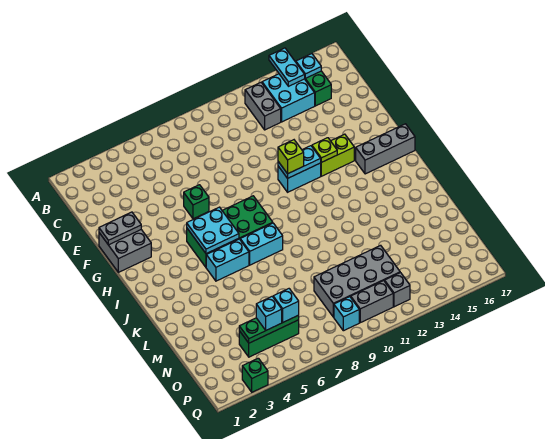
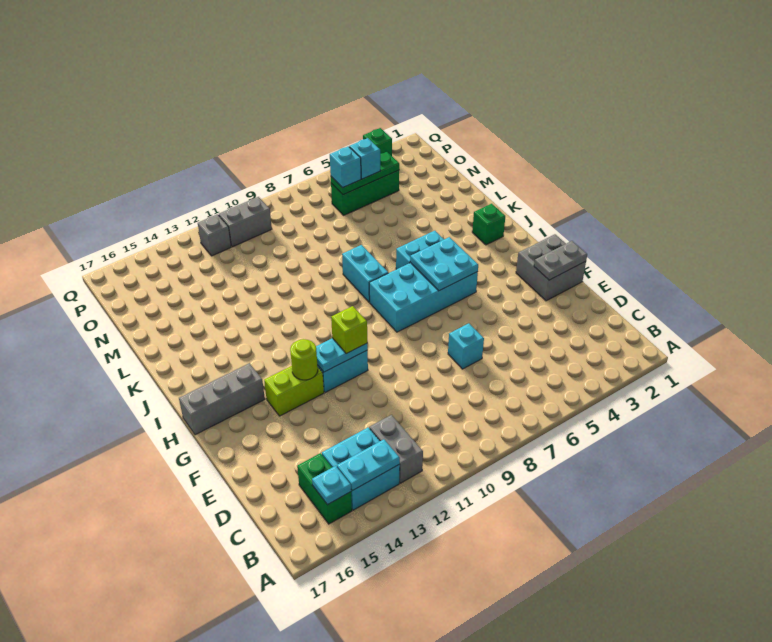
cyan 1x2 plate [269,48,305,86] -> cyan 1x2 plate turned to [337,439,400,491]
green 1x1 brick [184,185,209,219] -> green 1x1 brick moved to [472,204,505,245]
lime 1x1 plate [312,138,337,162] -> lime 1x1 round brick [290,339,318,380]
green 2x4 brick [187,196,273,267] -> cyan 2x4 brick [369,263,478,332]
cyan 1x2 brick [240,223,283,265] -> cyan 1x2 brick turned to [342,245,388,302]
grey 2x4 brick [314,245,400,317] -> none
cyan 1x1 brick [334,297,359,331] -> cyan 1x1 brick moved to [448,323,484,369]

